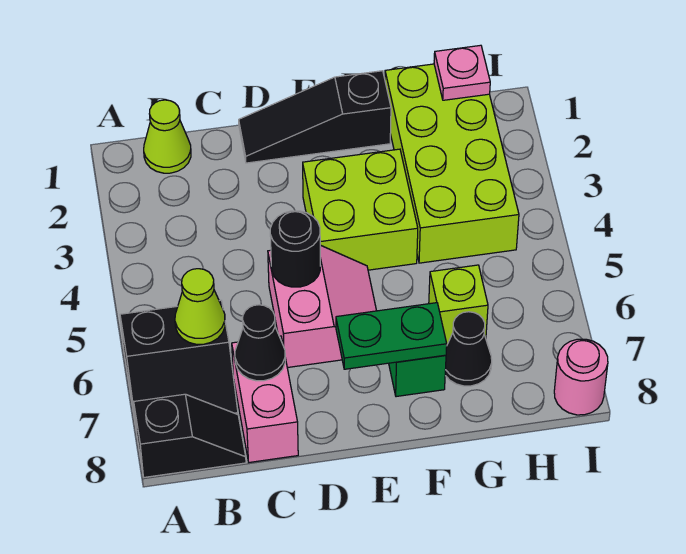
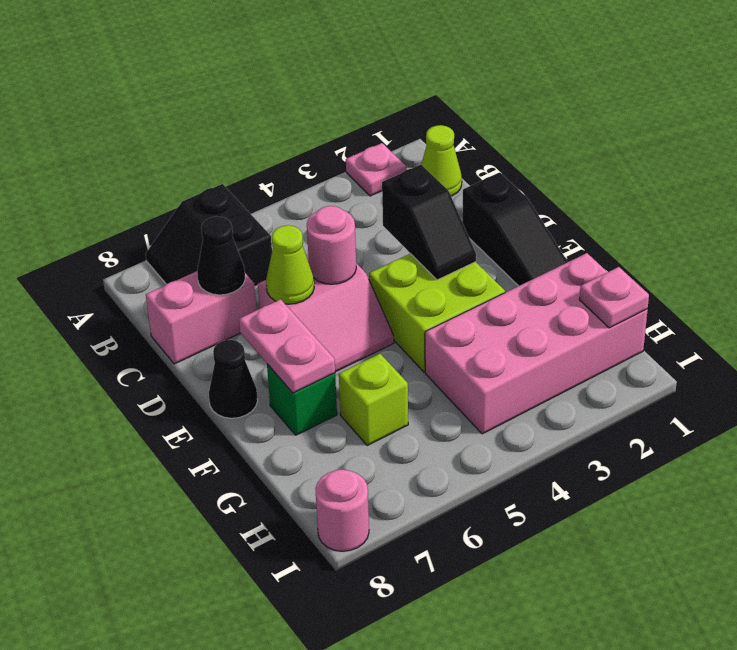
none -> pink 1x1 plate [346,143,406,196]
black 1x2 slope [134,394,246,477] -> black 1x2 slope moved to [382,165,476,280]
lime 1x1 cone [175,269,225,344] -> lime 1x1 cone moved to [266,225,314,304]
black 1x3 slope [239,71,391,163] -> black 1x3 slope turned to [462,173,568,286]
black 1x1 round brick [270,211,320,287] -> pink 1x1 round brick [307,206,356,284]
green 1x2 plate [336,303,447,369] -> pink 1x2 plate [239,299,335,393]
lime 2x4 brick [385,64,519,263] -> pink 2x4 brick [425,253,648,434]
black 1x1 cone [445,312,492,386] -> black 1x1 cone moved to [209,340,258,418]

